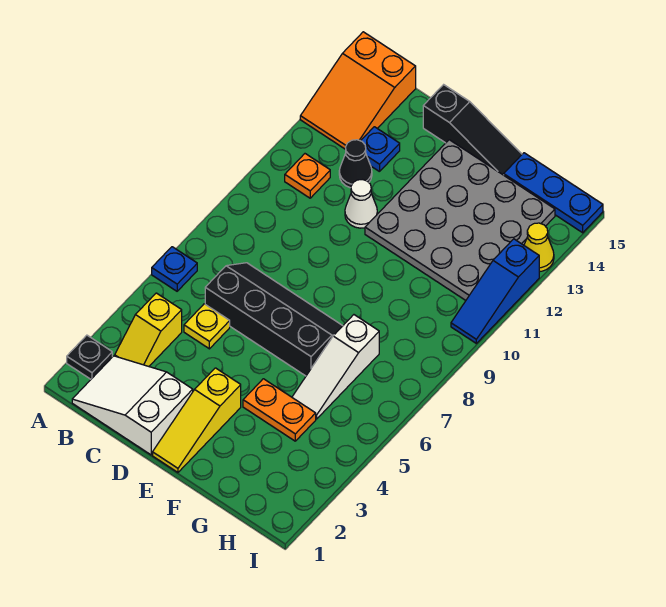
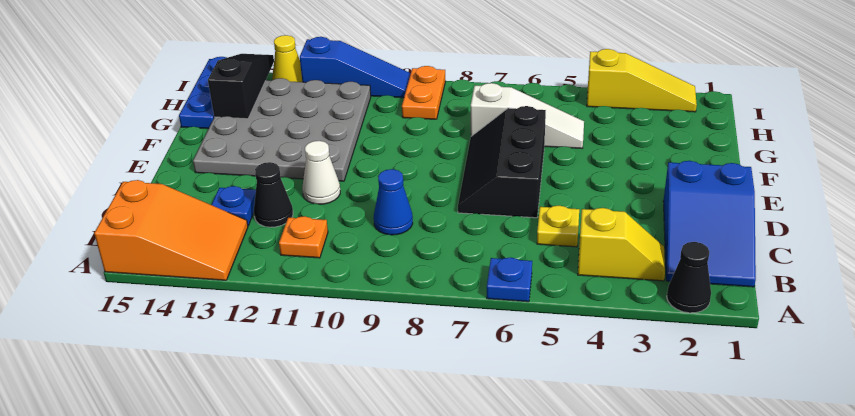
black 1x1 plate [67,335,112,379] -> black 1x1 cone [667,242,711,313]
white 2x3 slope [72,356,193,455] -> blue 2x3 slope [663,161,756,287]
black 2x4 slope [205,263,342,376] -> black 2x3 slope [458,106,546,218]
none -> blue 1x1 cone [374,169,413,235]
black 1x3 slope [423,85,522,175] -> black 1x3 slope moved to [208,54,274,119]
yellow 1x3 slope [153,368,241,472] -> yellow 1x3 slope moved to [587,49,697,112]
orange 1x2 plate [243,379,316,441] -> orange 1x2 plate moved to [402,66,446,119]

